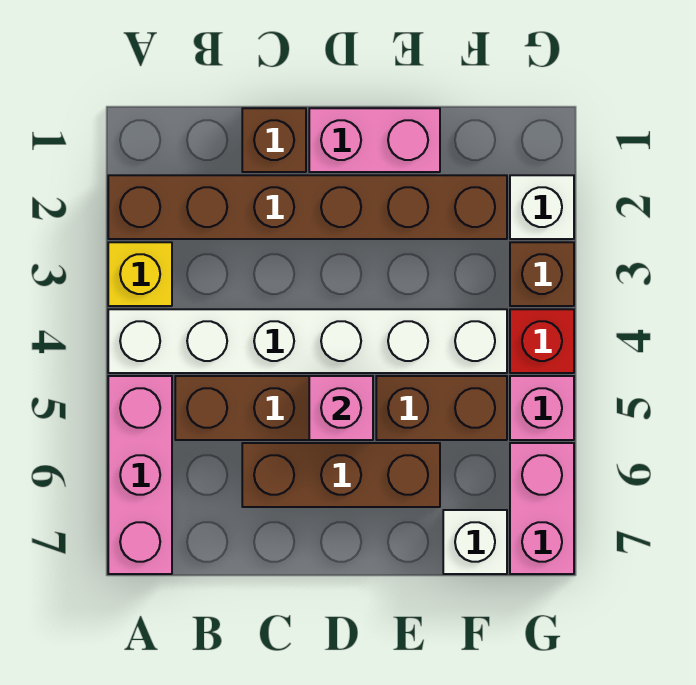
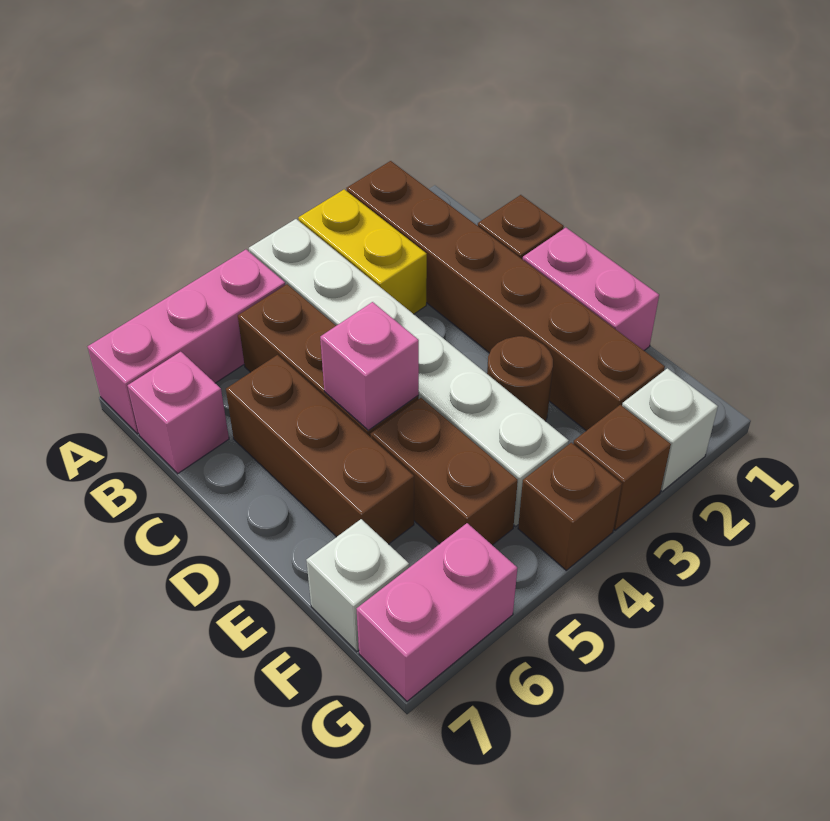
yellow 1x1 brick [108,242,172,306] -> yellow 1x2 brick [298,189,427,314]
none -> brown 1x1 round brick [487,336,553,421]
red 1x1 brick [510,309,574,373] -> brown 1x1 brick [518,443,622,570]
pink 1x1 brick [510,376,574,440] -> pink 1x1 brick moved to [128,352,229,474]

